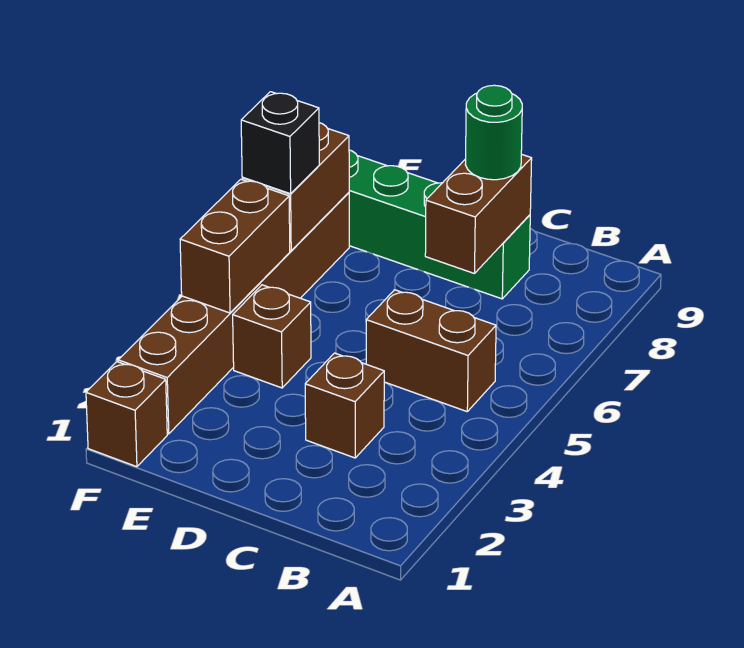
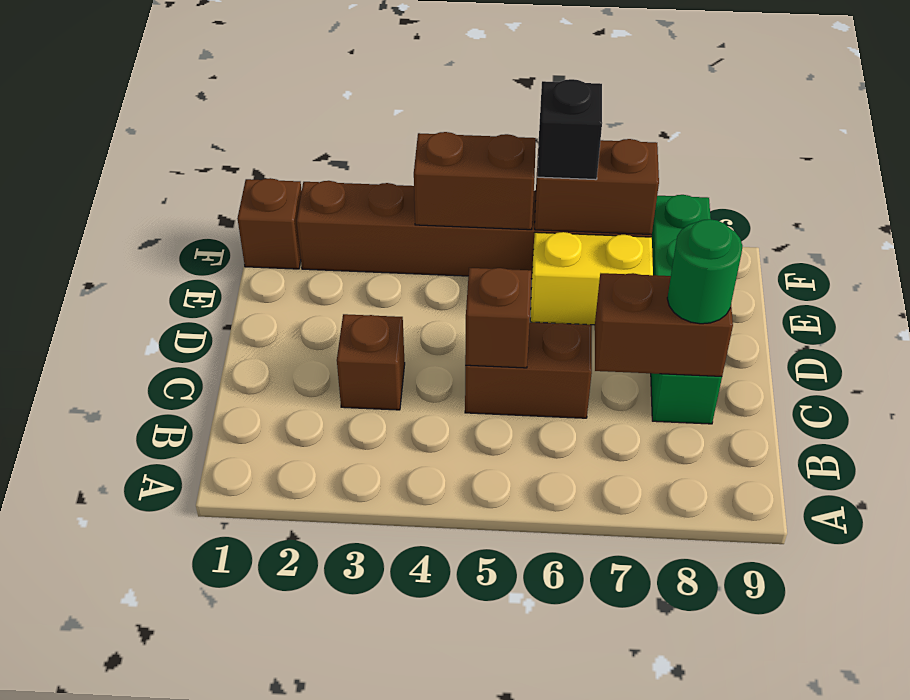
brown 1x2 brick [366,290,496,411] -> brown 1x2 brick turned to [465,322,592,418]
brown 1x1 brick [233,285,311,388] -> brown 1x1 brick moved to [465,268,531,368]
none -> yellow 1x2 brick [530,232,653,325]

